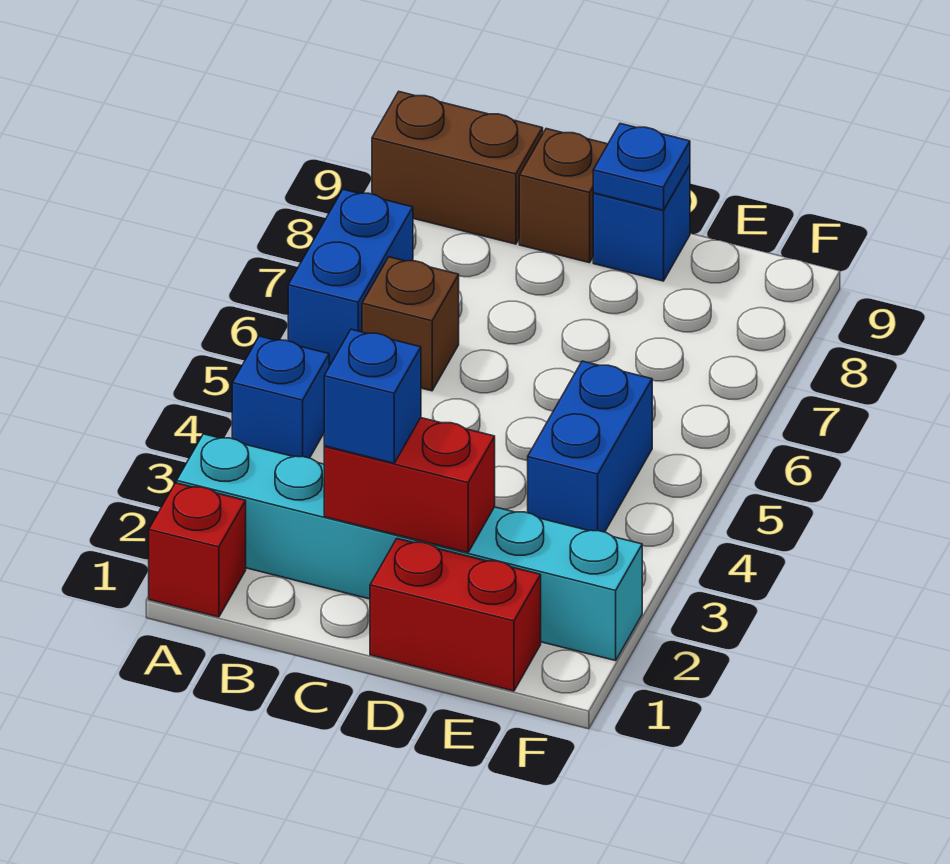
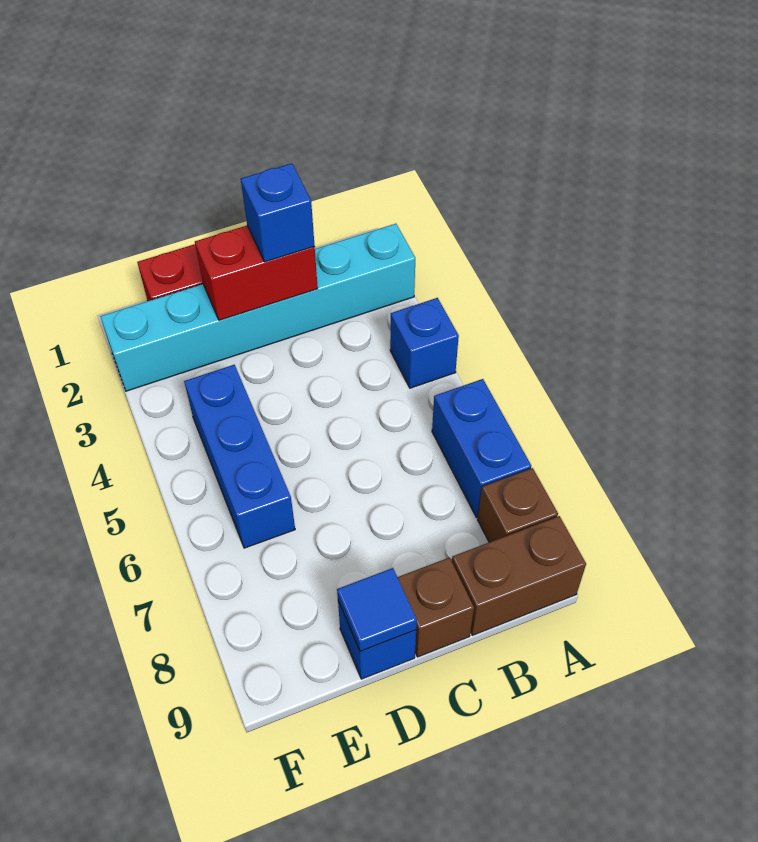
red 1x1 brick [149,483,246,617] -> none
brown 1x1 brick [362,257,459,391] -> brown 1x1 brick moved to [478,468,558,542]
blue 1x1 plate [593,123,690,210] -> blue 1x1 tile [337,568,417,651]
blue 1x2 brick [528,361,652,532] -> blue 1x3 brick [184,365,295,548]

